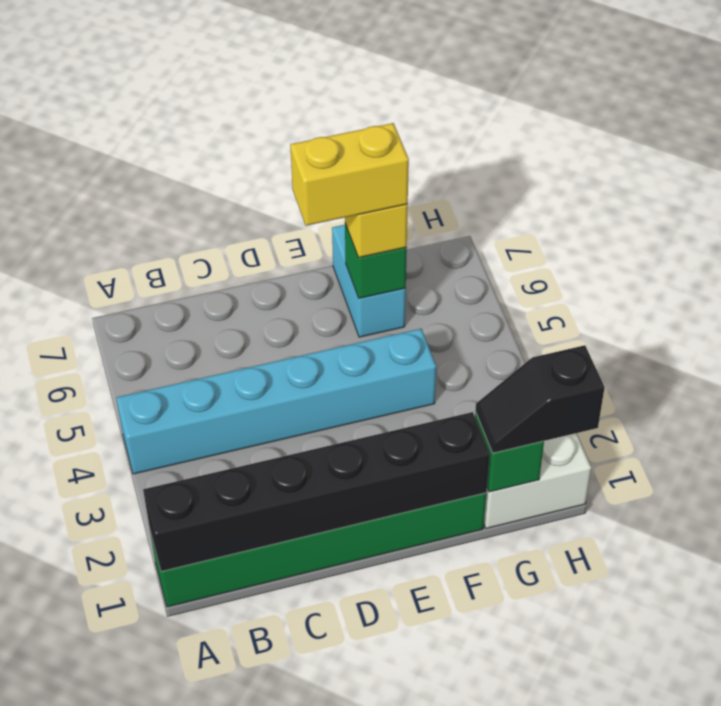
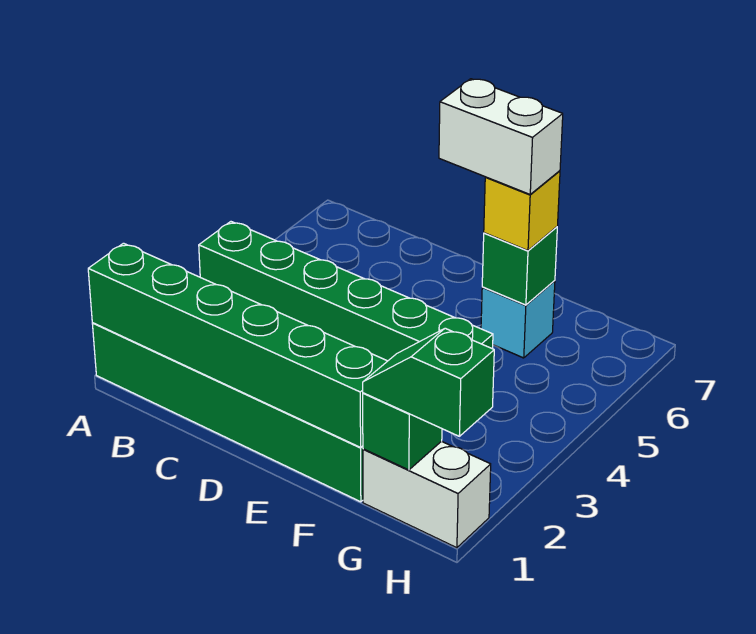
black 1x6 brick [143,412,490,571] -> green 1x6 brick [88,243,387,447]
cyan 1x6 brick [116,329,436,474] -> green 1x6 brick [199,222,493,361]
yellow 1x2 brick [290,123,409,226] -> white 1x2 brick [439,79,563,194]
cyan 1x2 brick [332,225,406,337] -> cyan 1x1 brick [481,281,555,358]
black 1x2 slope [475,345,605,453] -> green 1x2 slope [363,328,494,436]

